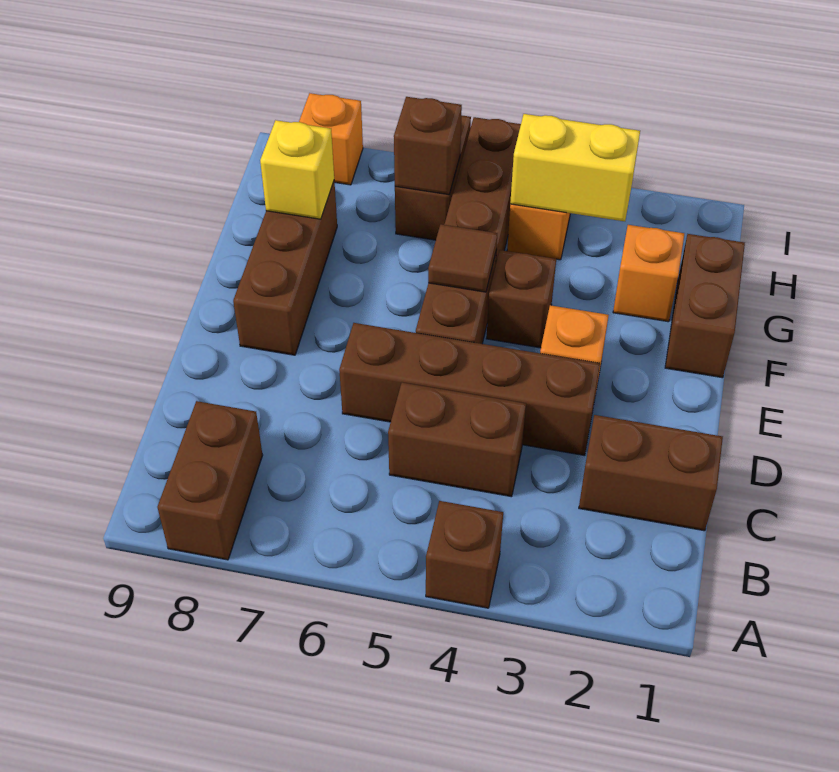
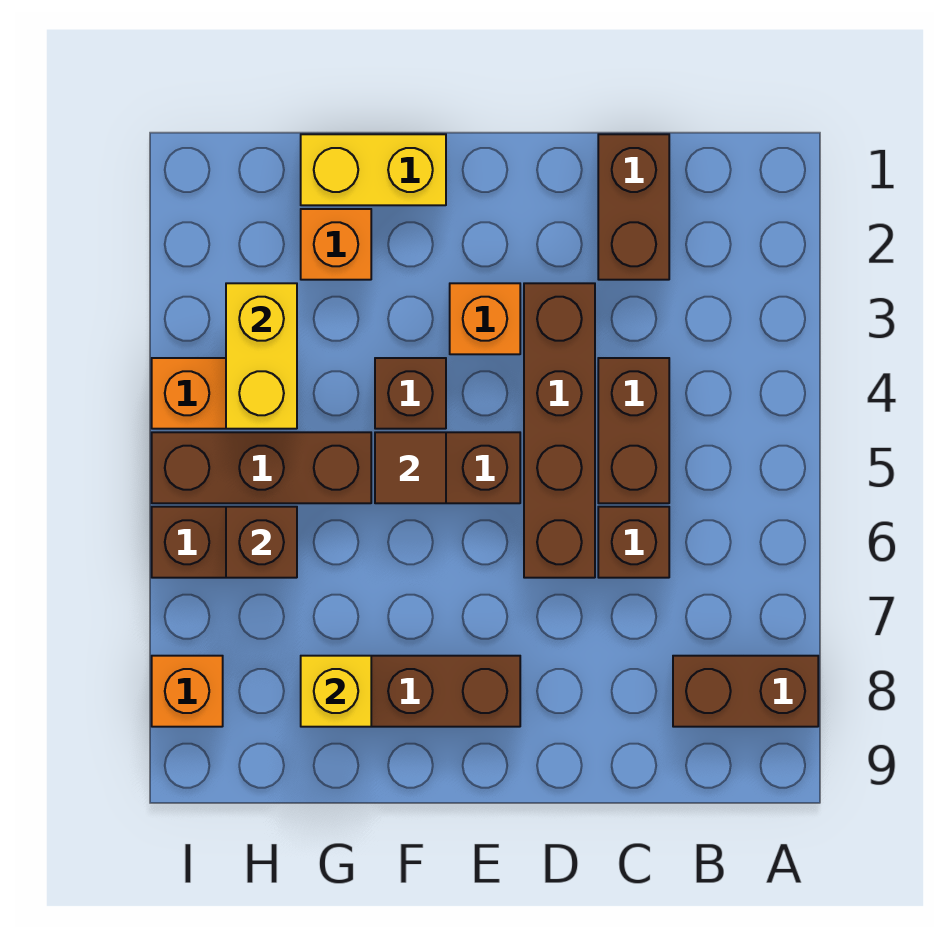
brown 1x1 brick [426,501,503,608] -> brown 1x1 brick moved to [598,507,669,578]
brown 1x2 brick [665,234,745,378] -> yellow 1x2 brick [301,134,446,205]

